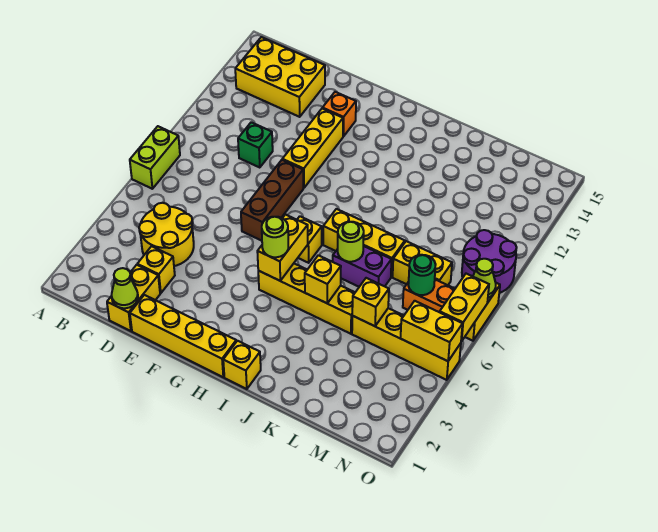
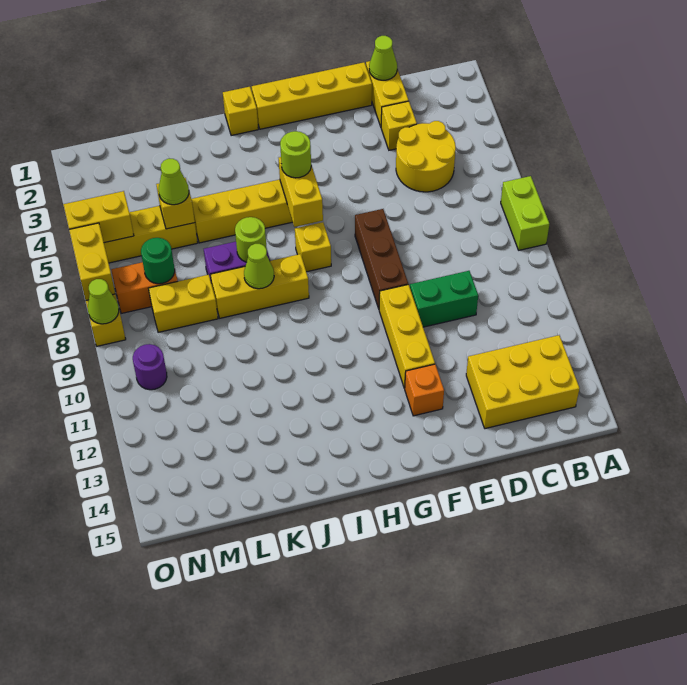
green 1x1 brick [238,122,273,168] -> green 1x2 brick [410,271,478,327]
yellow 1x1 brick [305,255,341,303] -> none
none -> lime 1x1 cone [244,244,274,289]
none -> lime 1x1 cone [159,159,189,205]
purple 2x2 round brick [462,230,517,293] -> purple 1x1 round brick [133,344,167,390]

